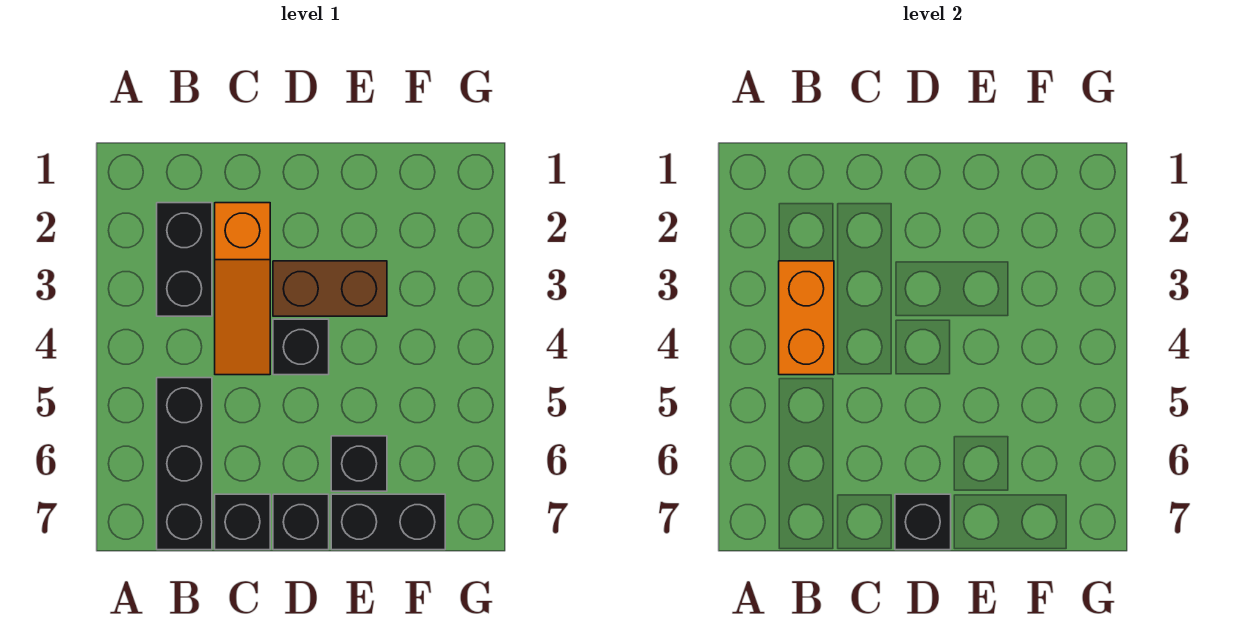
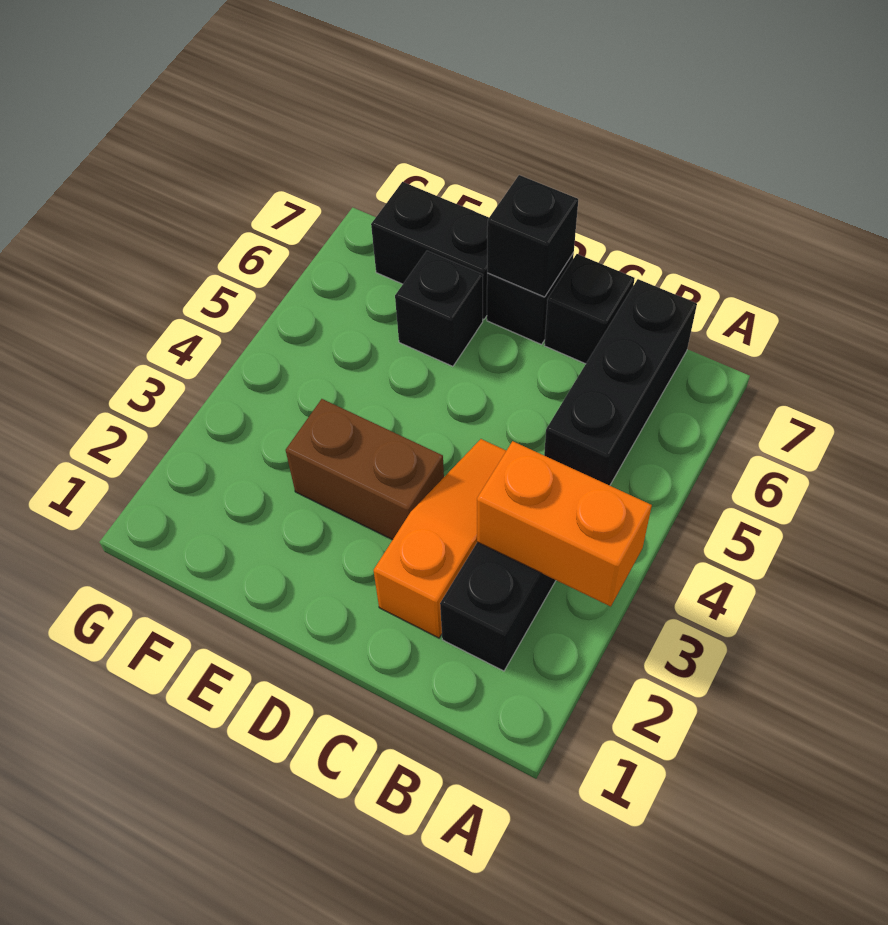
orange 1x2 brick [779,261,834,375] -> orange 1x2 brick turned to [477,441,652,607]
black 1x1 brick [273,319,329,375] -> none

